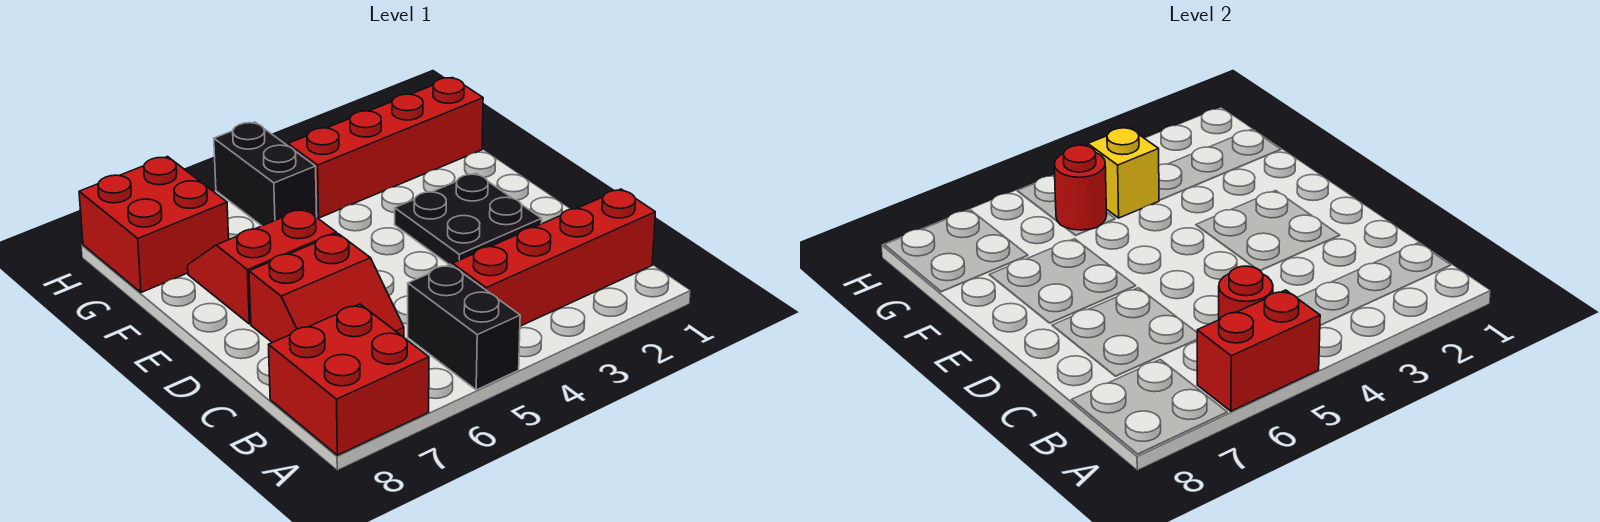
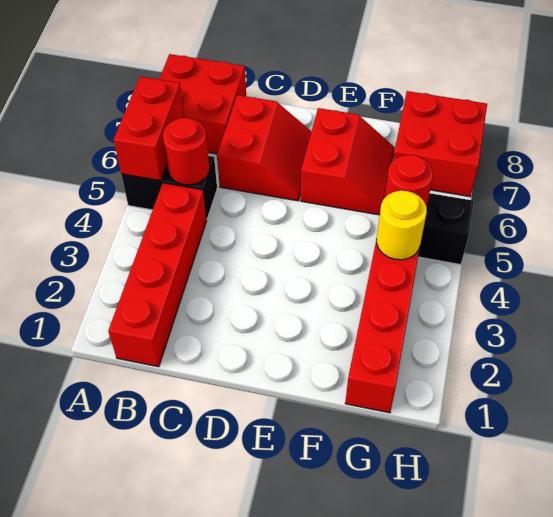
red 2x2 slope [249,233,404,343] -> red 2x2 slope turned to [217,95,311,201]
black 2x2 plate [395,173,542,265] -> none
yellow 1x1 brick [1088,127,1159,218] -> yellow 1x1 round brick [377,191,427,260]

